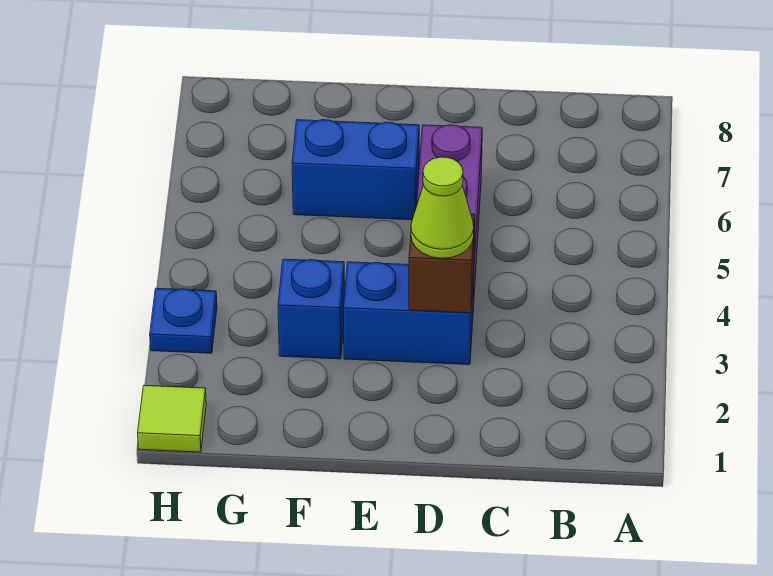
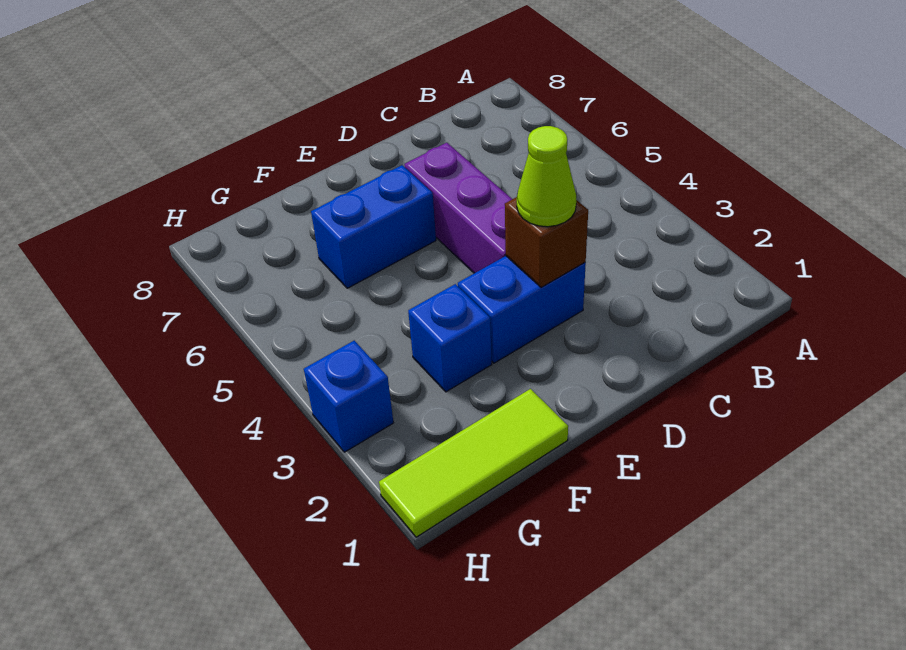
lime 1x1 tile [138,385,206,452] -> lime 1x3 tile [379,389,568,537]
blue 1x1 plate [150,288,217,353] -> blue 1x1 brick [304,341,393,452]

